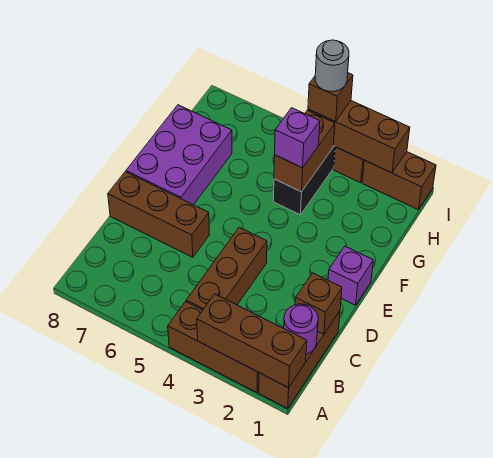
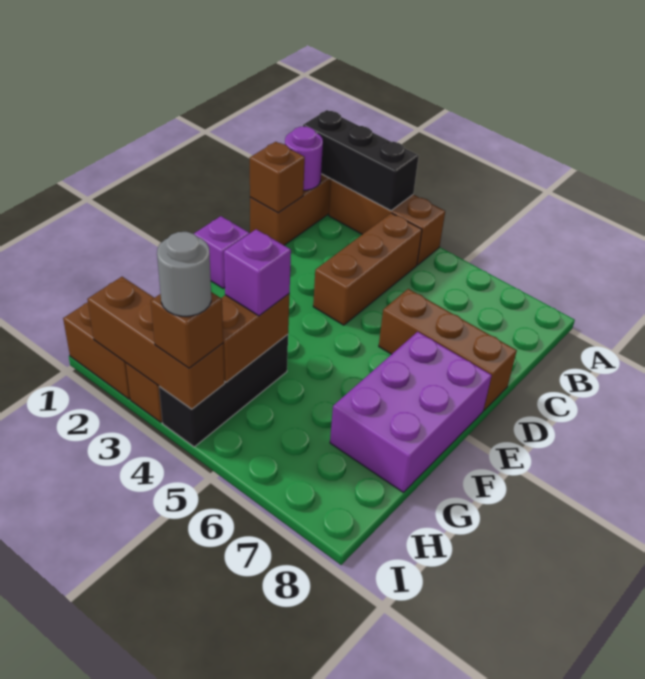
brown 1x3 brick [197,294,307,388] -> black 1x3 brick [303,110,419,211]

